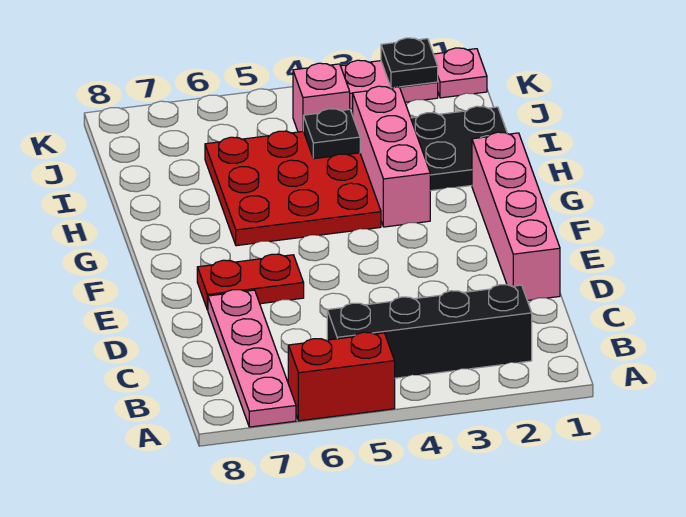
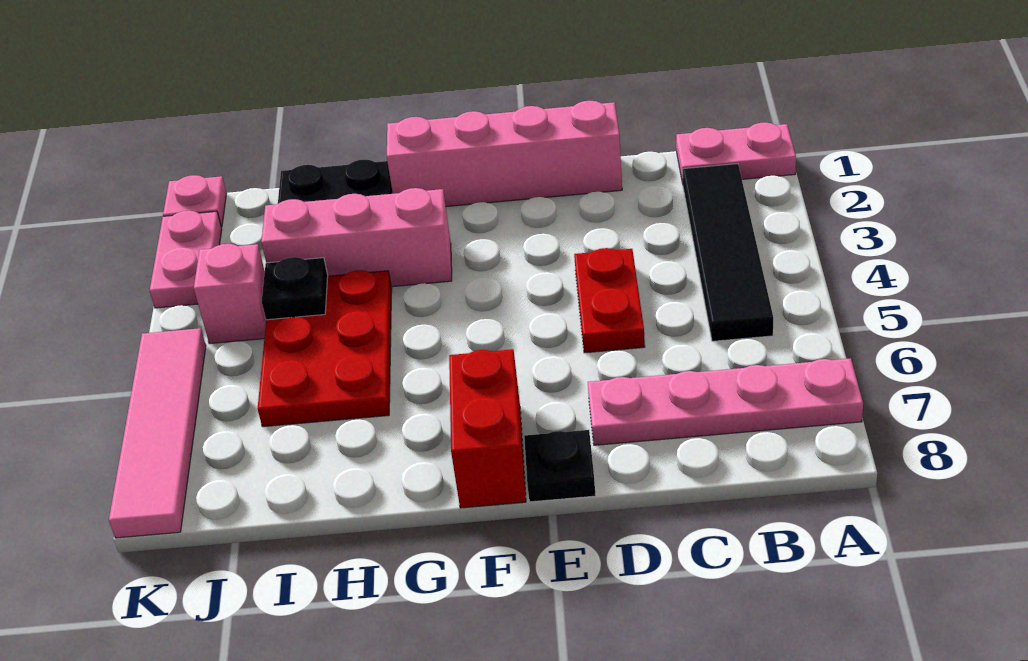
none -> pink 1x2 plate [676,122,796,183]
red 1x2 brick [288,332,395,421] -> red 1x2 brick moved to [449,349,526,508]
black 1x4 brick [327,285,532,378] -> black 1x4 tile [683,164,773,341]
red 1x2 plate [197,254,304,310] -> red 1x2 plate moved to [574,248,645,353]
red 3x3 plate [205,131,381,246] -> red 2x3 plate [257,270,392,427]
black 1x1 plate [381,38,438,88] -> black 1x1 plate moved to [524,430,596,502]
none -> pink 1x4 tile [109,328,206,538]

